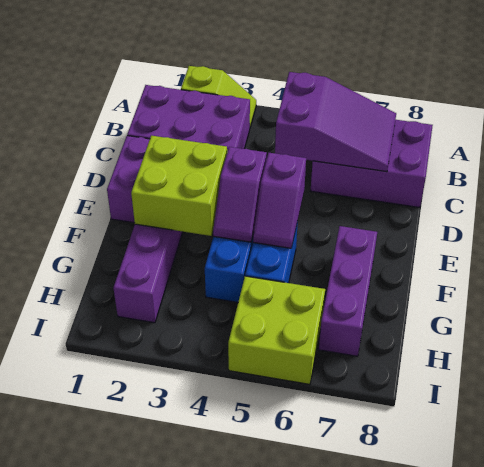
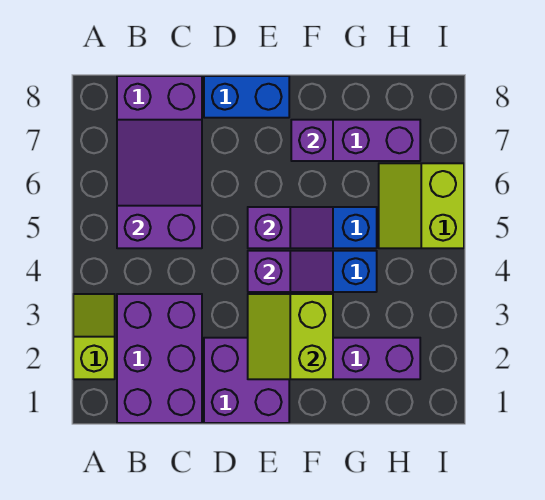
none -> blue 1x2 brick [204,76,289,118]
lime 2x2 brick [131,136,227,236] -> lime 2x2 slope [248,294,333,379]
none -> purple 1x1 brick [291,120,333,161]
lime 2x2 brick [228,276,325,384] -> lime 2x2 slope [379,163,464,248]

